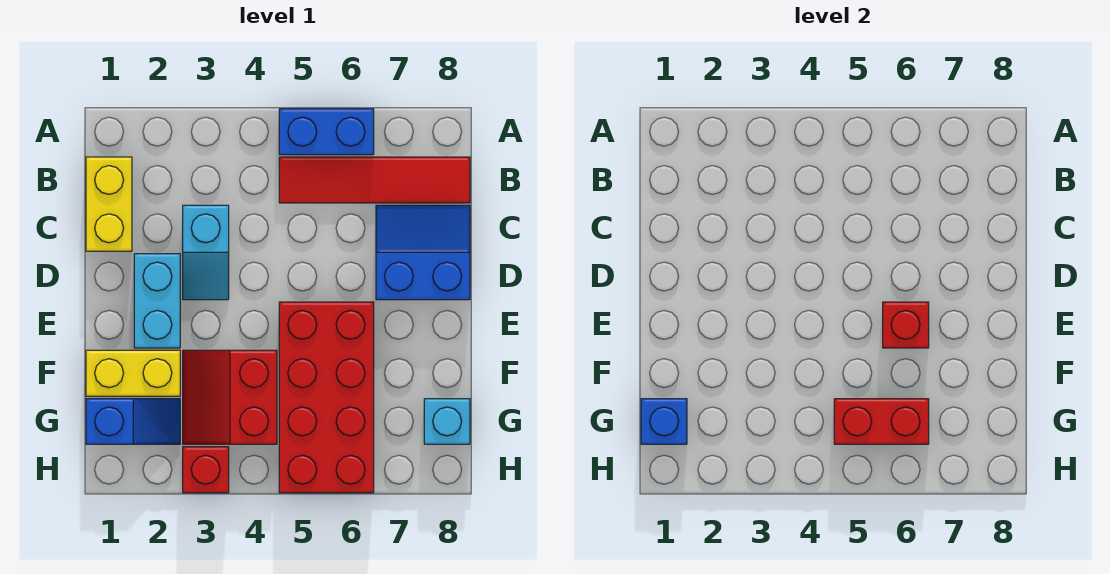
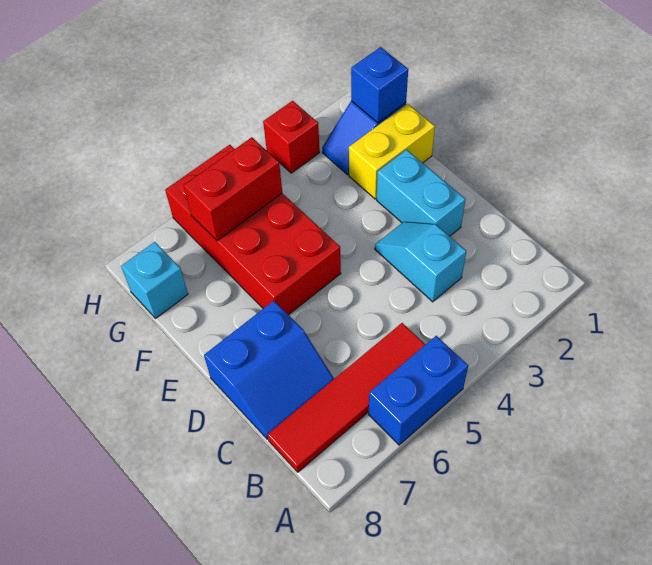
yellow 1x2 brick [86,157,132,251] -> none
red 1x1 brick [883,302,929,348] -> none
red 2x2 slope [183,350,277,444] -> none

